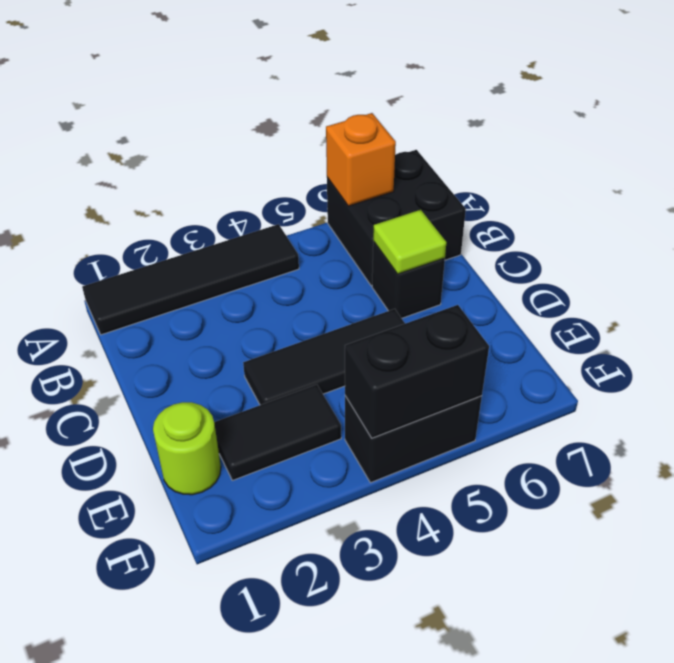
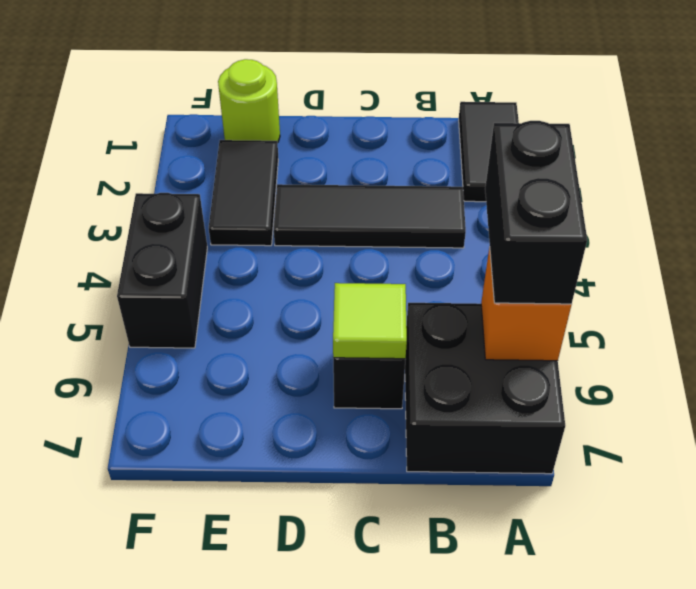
black 1x4 tile [82,224,299,335] -> black 1x2 tile [459,102,519,202]
black 1x3 tile [243,309,405,405] -> black 1x3 tile turned to [274,184,466,248]
black 1x2 brick [345,305,489,438] -> black 1x2 brick moved to [485,121,587,304]

